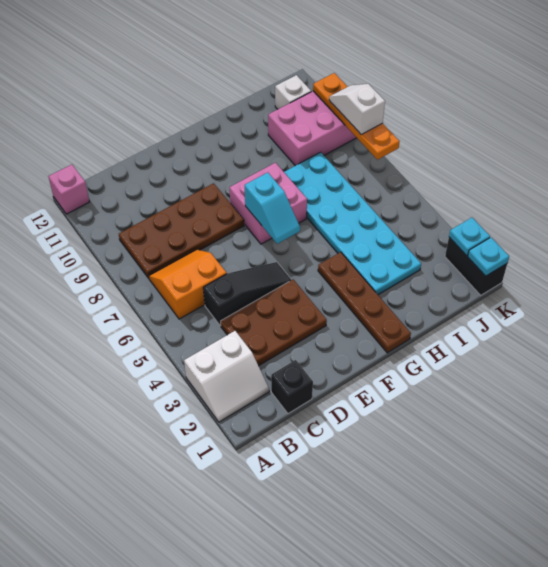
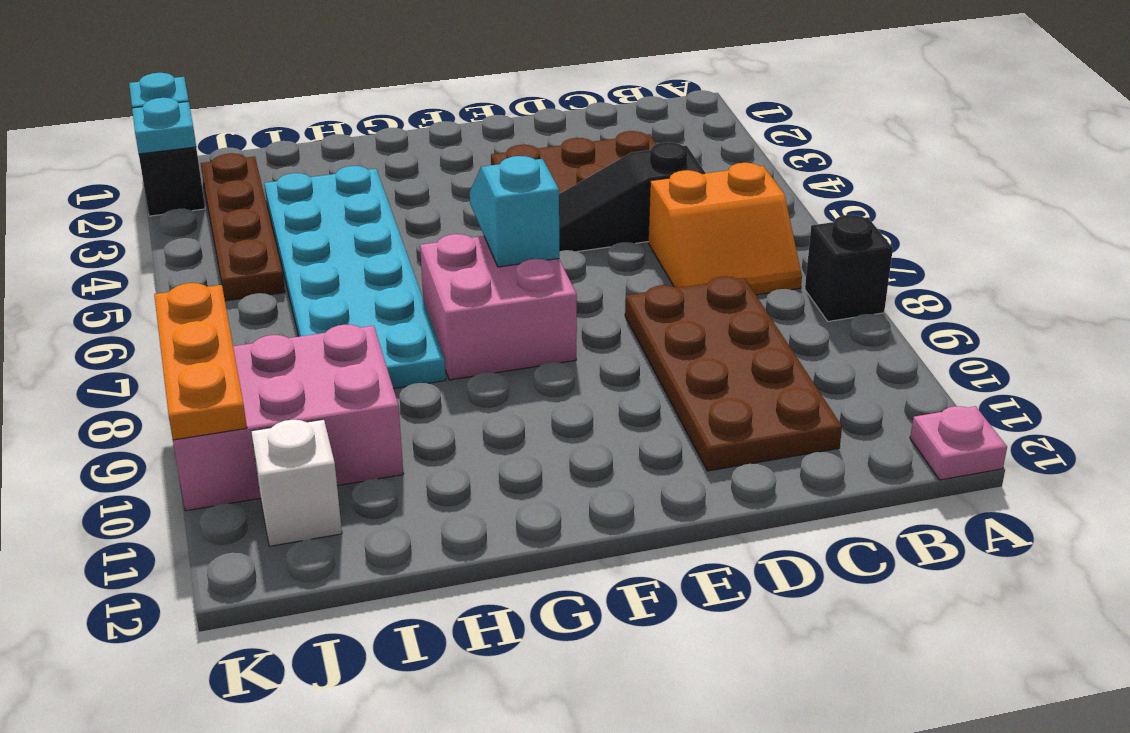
white 2x2 slope [184,331,269,422] -> none
pink 1x1 brick [48,165,89,214] -> pink 1x1 plate [910,406,1007,480]
brown 2x4 plate [119,183,244,278] -> brown 2x4 plate turned to [625,276,842,471]
black 1x1 brick [271,360,313,414] -> black 1x1 brick moved to [805,215,893,321]
brown 1x4 plate [318,252,411,353] -> brown 1x4 plate moved to [201,153,285,301]
orange 1x4 plate [313,73,400,160] -> orange 1x3 plate [154,283,247,440]
white 1x2 slope [329,84,385,134] -> none

